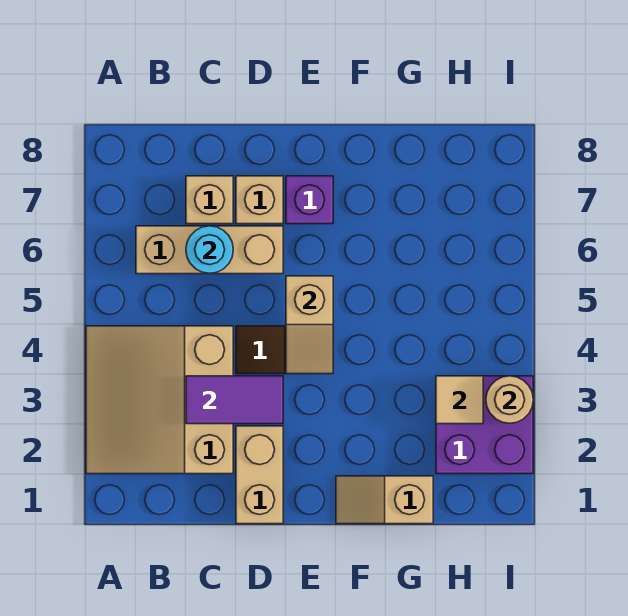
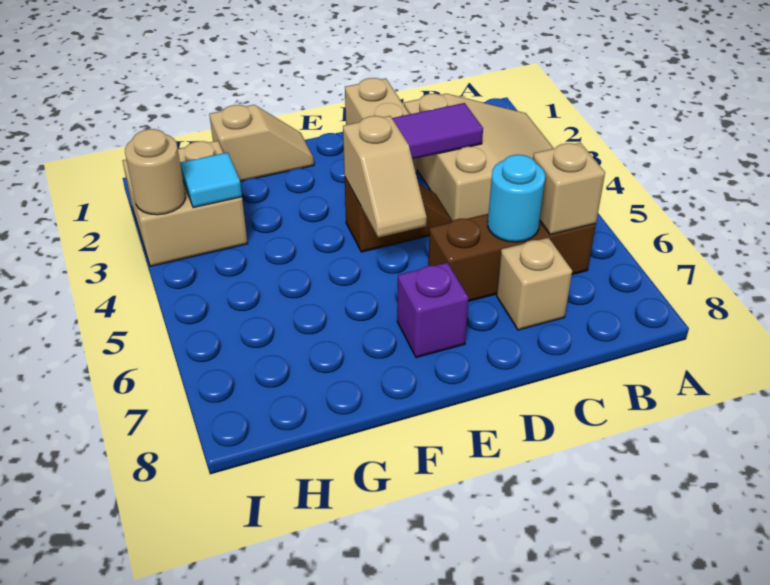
tan 1x3 brick [136,226,283,274] -> brown 1x3 brick [428,214,596,301]
tan 1x1 brick [236,176,283,224] -> tan 1x1 brick moved to [533,143,605,235]
tan 1x2 slope [286,276,333,374] -> tan 1x2 slope turned to [343,116,427,237]
purple 2x2 brick [436,376,533,474] -> tan 2x2 brick [123,141,248,266]
tan 1x1 tile [436,376,483,424] -> cyan 1x1 tile [180,152,242,208]

